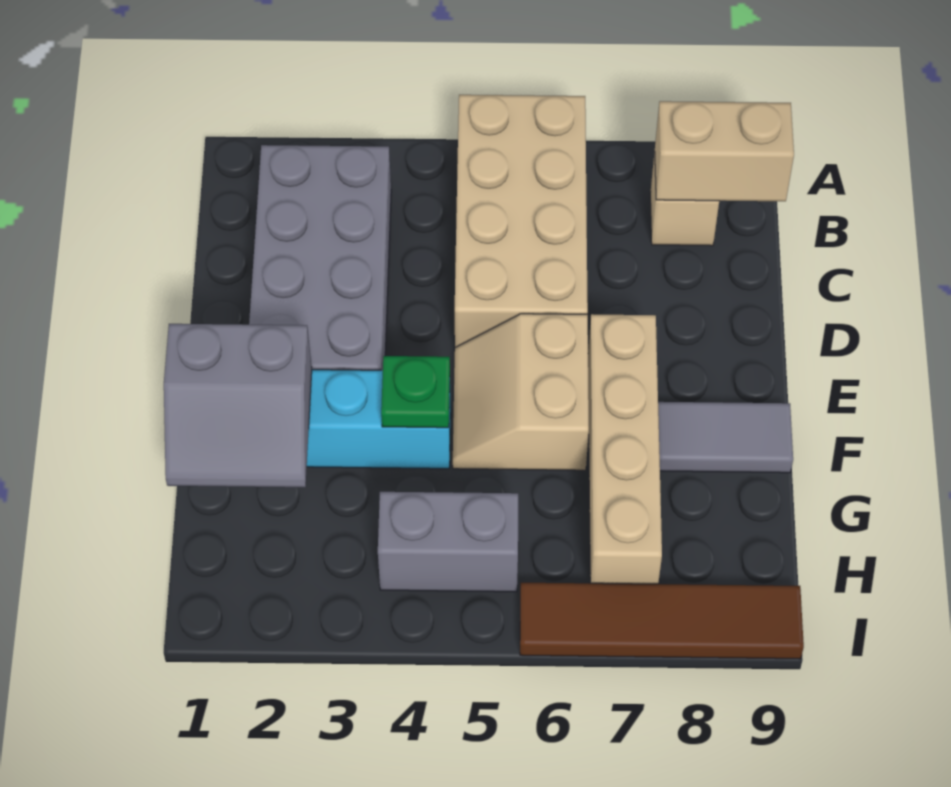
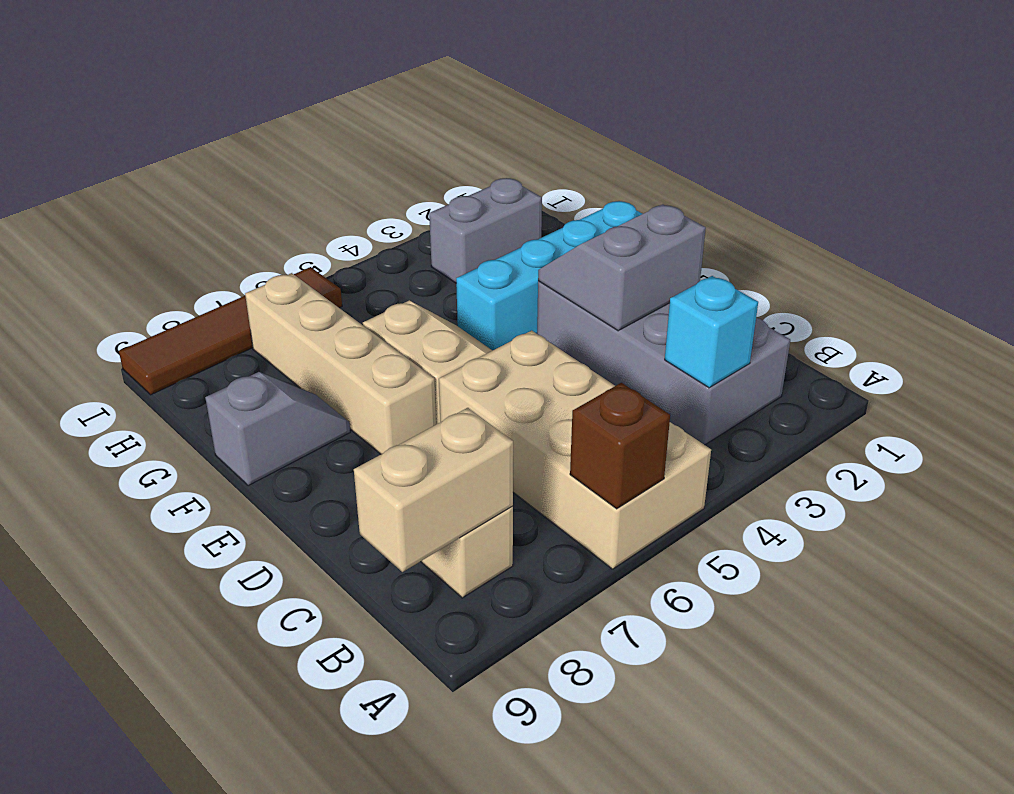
none -> brown 1x1 brick [570,383,670,509]
none -> cyan 1x1 brick [665,276,758,388]
grey 2x2 slope [164,324,312,487] -> grey 2x2 slope moved to [538,204,706,331]
green 1x1 plate [381,356,450,428] -> none
grey 1x2 tile [658,402,793,473] -> grey 1x2 slope [205,372,350,486]
grey 1x2 brick [378,492,518,592] -> grey 1x2 brick moved to [429,178,542,283]

